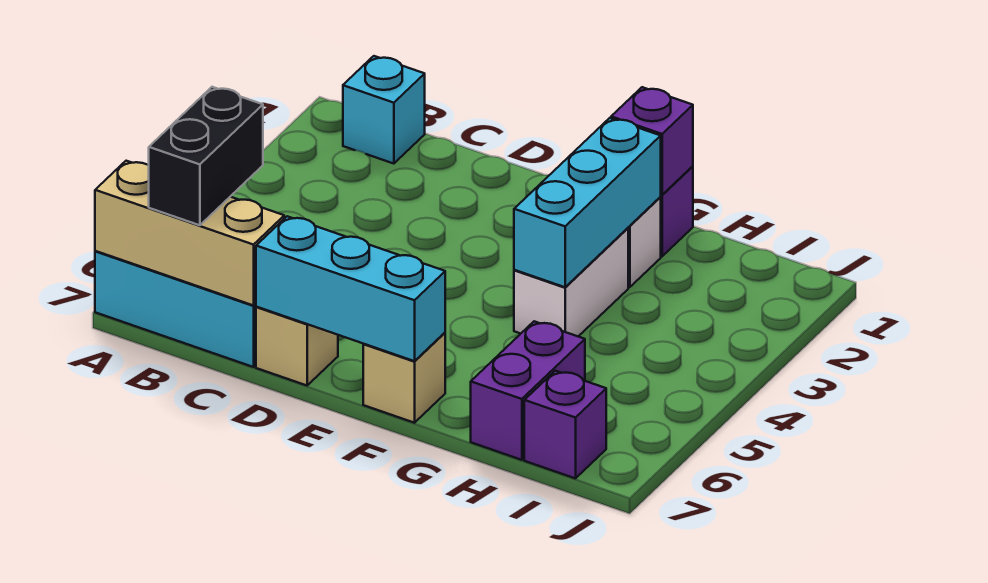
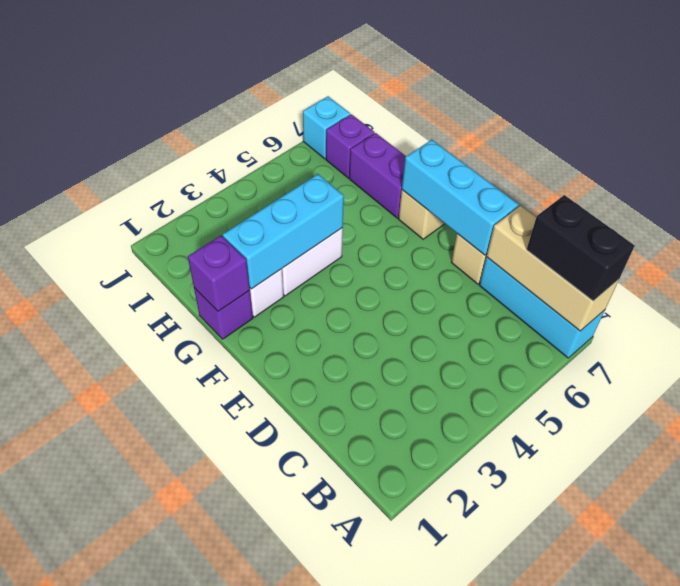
cyan 1x1 brick [343,56,425,164] -> cyan 1x1 brick moved to [303,96,350,159]
black 1x2 brick [149,87,263,225] -> black 1x2 brick turned to [527,195,635,301]
purple 1x2 brick [471,321,585,460] -> purple 1x2 brick turned to [349,133,406,218]

